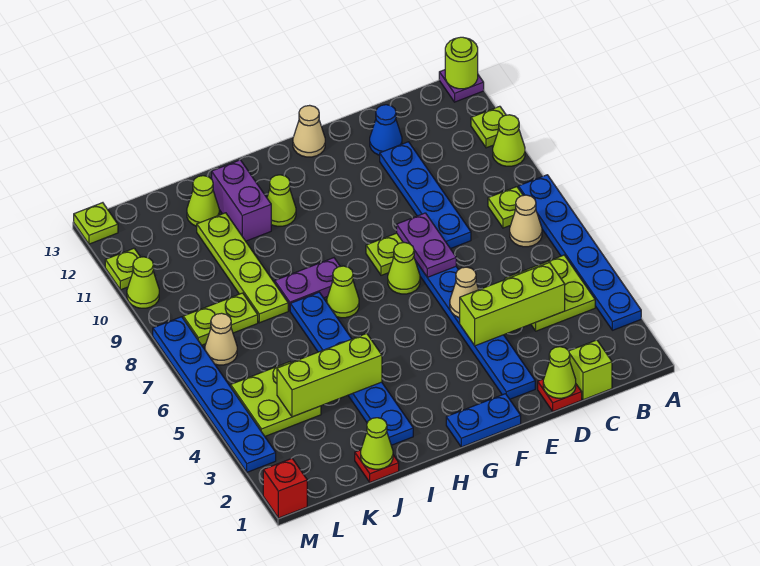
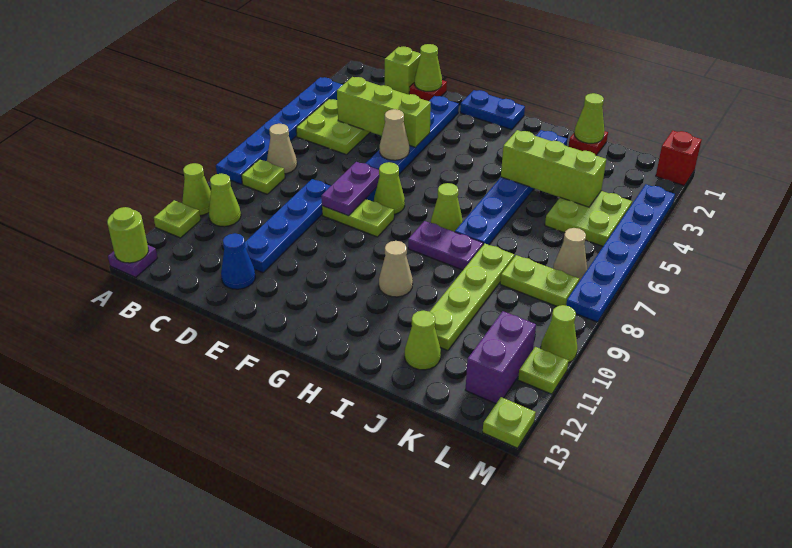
tan 1x1 cone [293,105,325,157] -> tan 1x1 cone moved to [379,241,413,297]
lime 1x1 cone [267,175,296,226] -> lime 1x1 cone moved to [209,173,241,227]
purple 1x2 brick [212,160,271,241] -> purple 1x2 brick moved to [466,311,536,404]

